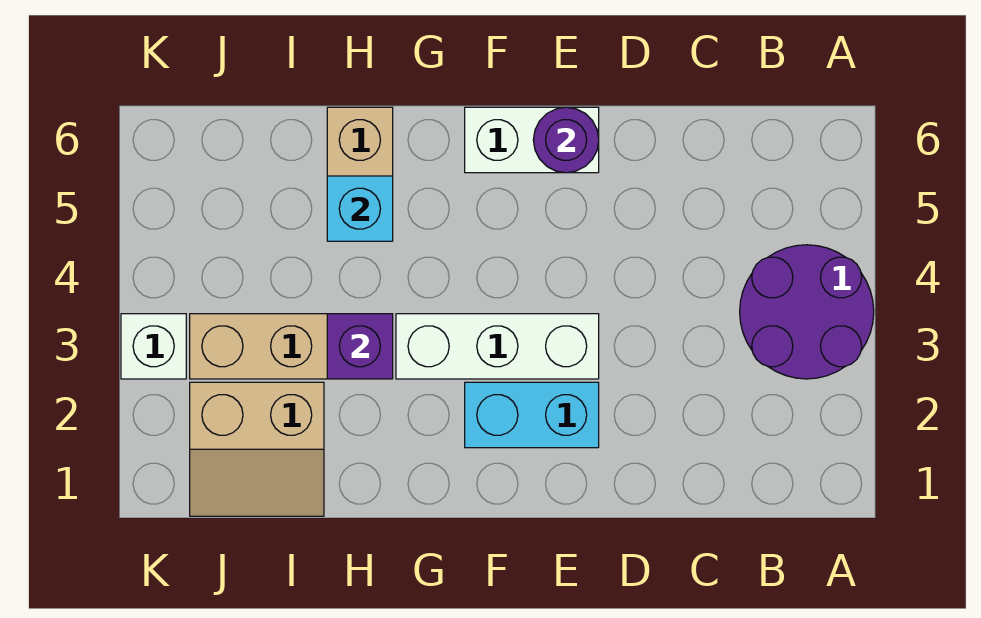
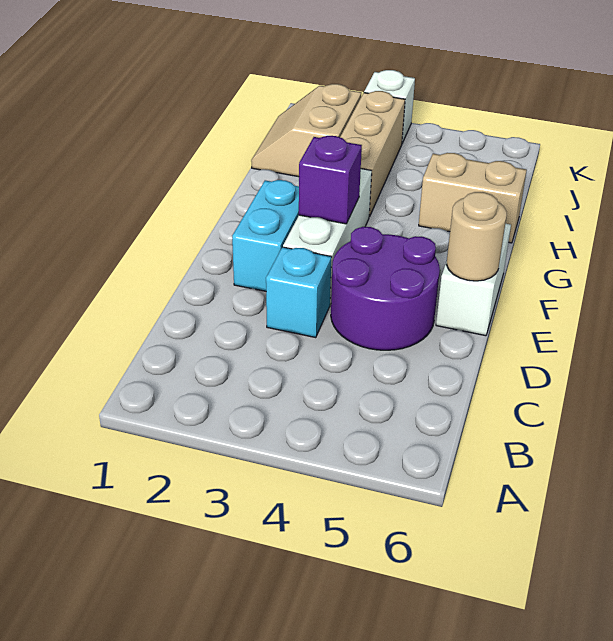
purple 2x2 round brick [740,245,874,379] -> purple 2x2 round brick moved to [331,227,440,350]
purple 1x1 round brick [533,107,599,173] -> tan 1x1 round brick [446,192,507,281]
purple 1x1 brick [327,314,393,379] -> purple 1x1 brick moved to [299,136,362,224]
cyan 1x1 brick [327,176,393,241] -> cyan 1x1 brick moved to [266,247,331,338]

